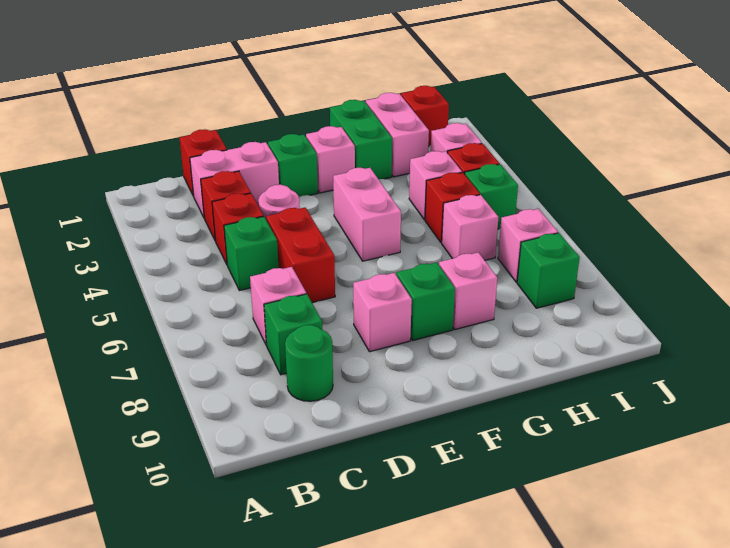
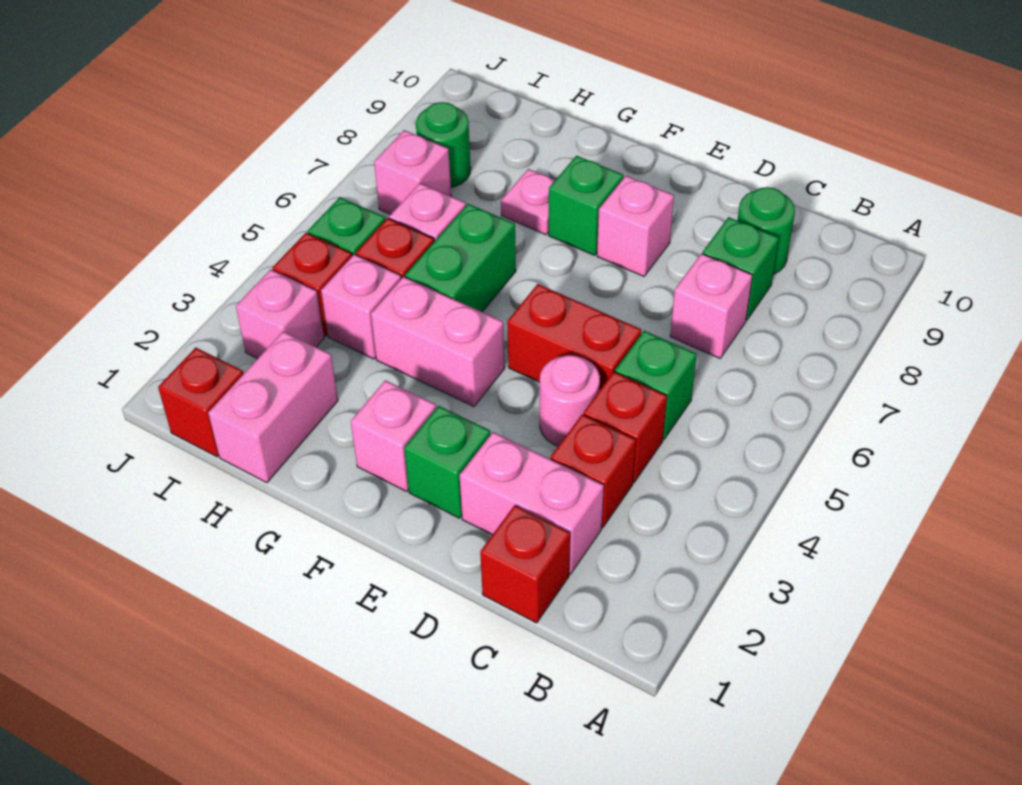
red 1x2 brick [266,208,335,303] -> red 1x2 brick turned to [507,284,641,391]
pink 1x2 brick [333,168,401,261] -> pink 1x2 brick turned to [371,277,505,406]
green 1x2 brick [330,100,392,179] -> green 1x2 brick moved to [405,204,516,312]
pink 1x1 brick [439,252,497,329] -> pink 1x1 plate [501,169,555,235]
green 1x1 brick [517,233,580,308] -> green 1x1 round brick [416,102,471,187]

